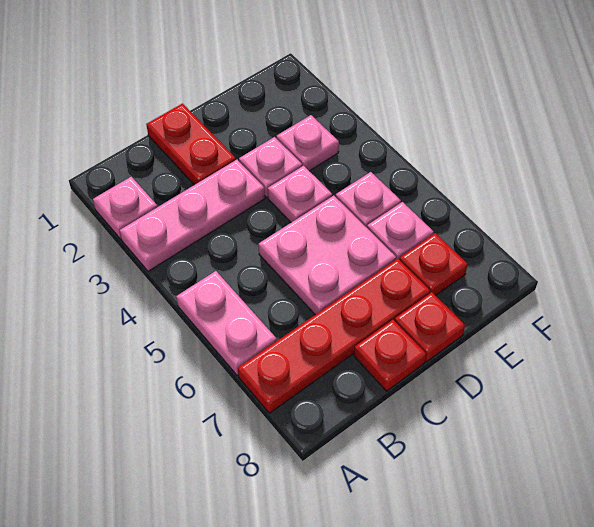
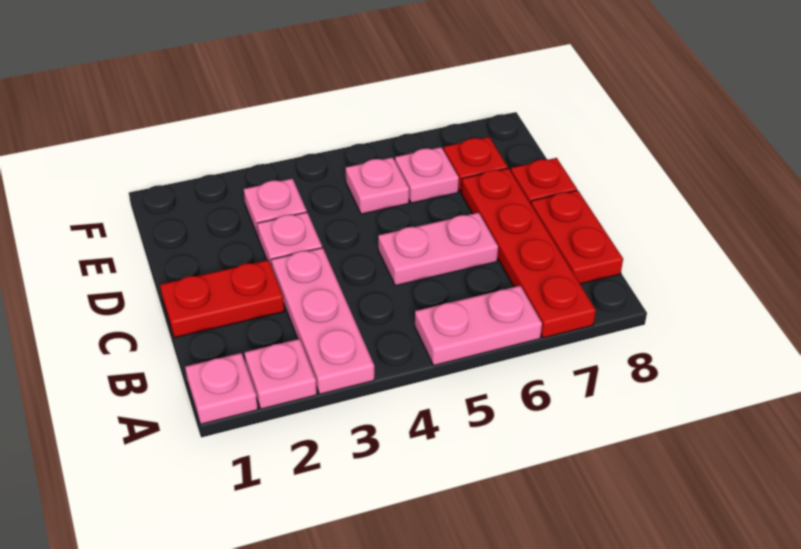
pink 2x2 plate [258,196,396,315] -> pink 1x2 plate [378,213,498,286]
red 1x1 plate [354,320,426,391] -> red 1x2 plate [531,190,623,284]
pink 1x1 plate [268,166,332,222] -> pink 1x1 plate moved to [185,353,258,424]

